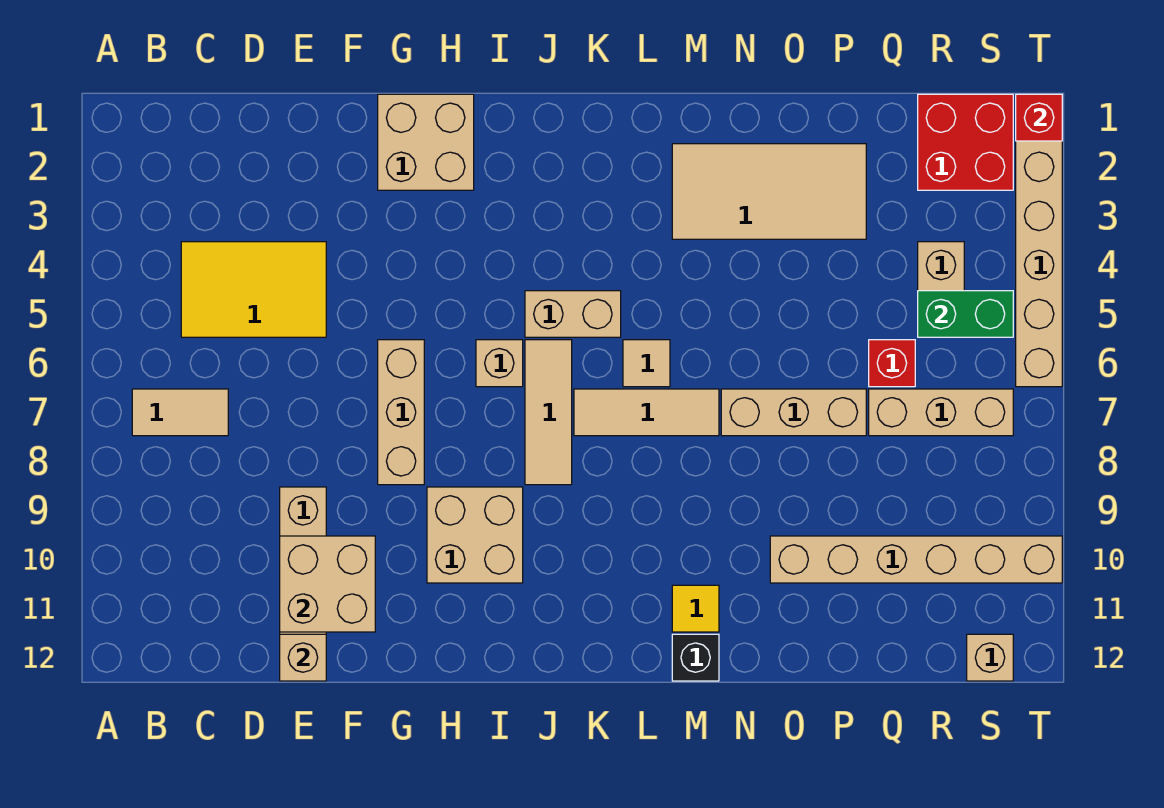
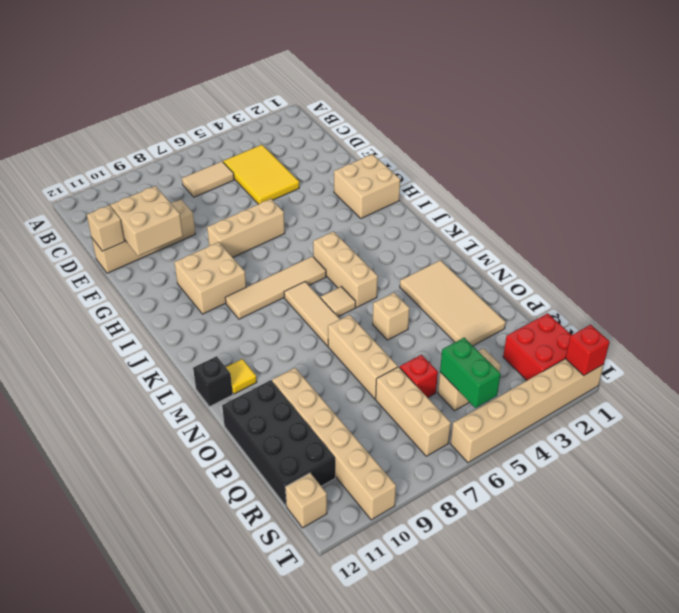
tan 1x2 tile [132,389,228,436] -> tan 1x2 tile turned to [182,161,234,197]
tan 1x1 brick [476,340,523,387] -> tan 1x1 brick moved to [373,293,409,340]
tan 1x2 brick [525,291,621,337] -> tan 1x3 brick [313,232,378,307]
tan 1x3 tile [525,340,572,485] -> tan 1x4 tile [225,256,326,319]
none -> black 2x4 brick [222,380,335,506]

